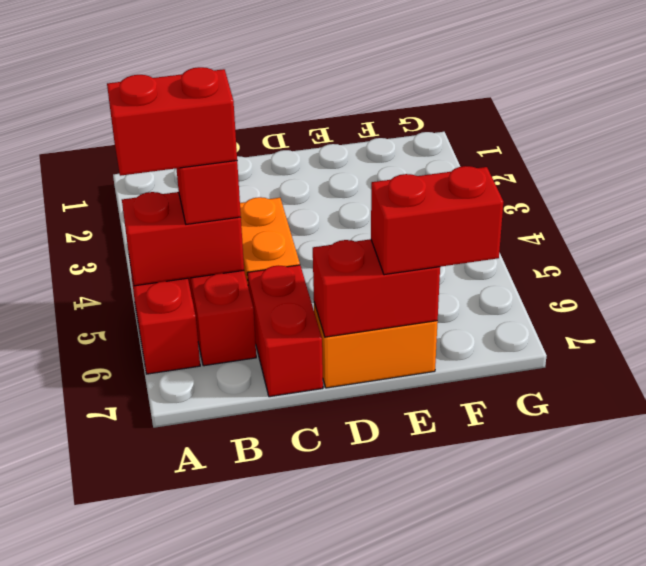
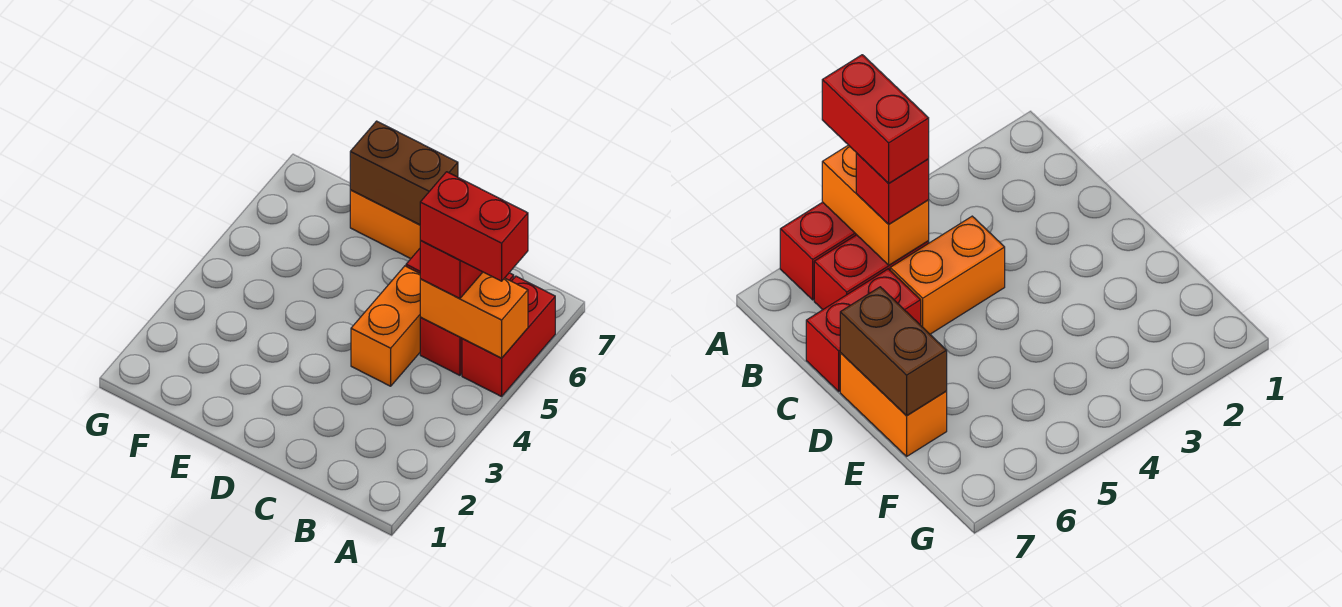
red 1x2 brick [122,192,244,286] -> orange 1x2 brick [420,272,528,358]
red 1x2 brick [313,239,440,337] -> brown 1x2 brick [350,121,458,225]
red 1x2 brick [371,166,503,275] -> none

